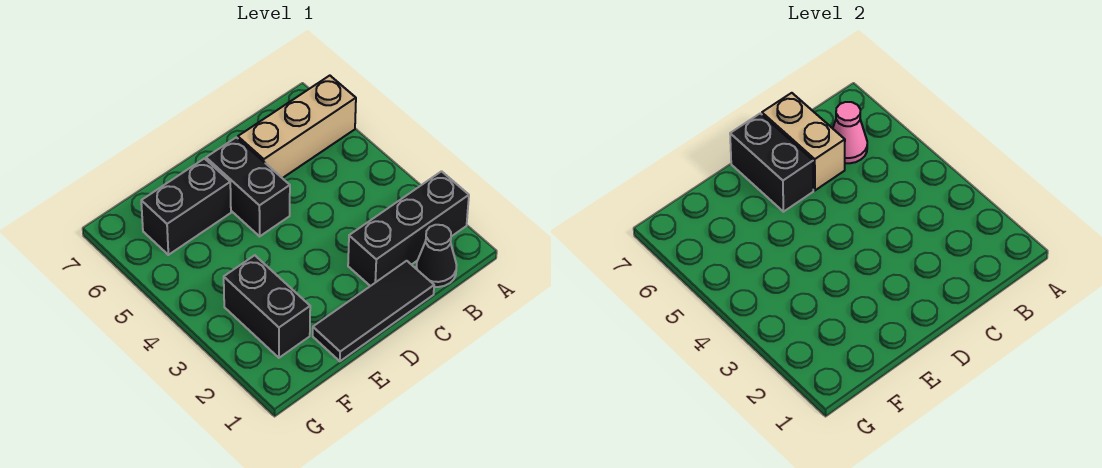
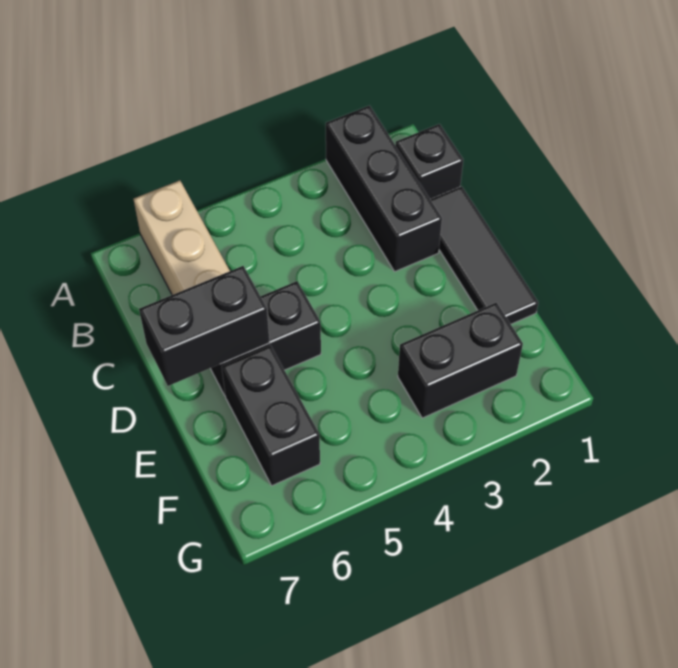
black 1x1 cone [416,225,457,287] -> black 1x1 brick [395,124,463,199]
pink 1x1 cone [833,102,867,163] -> none
tan 1x2 brick [762,93,845,190] -> none

